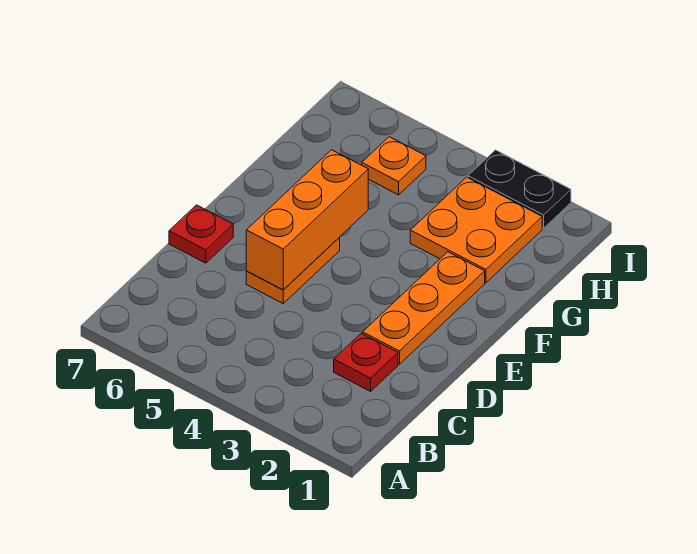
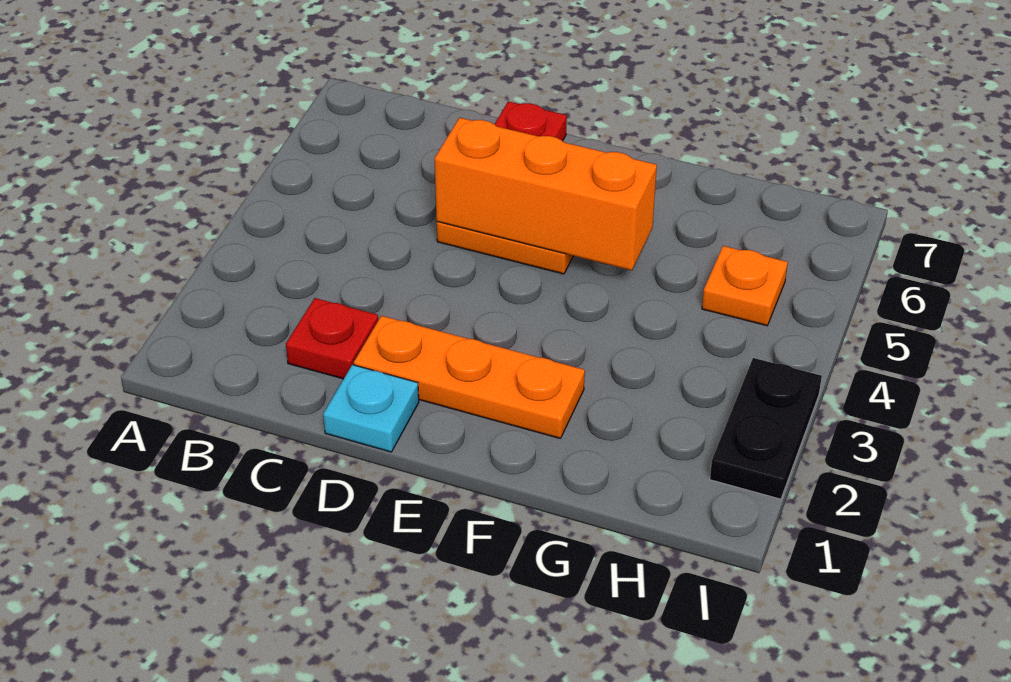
none -> cyan 1x1 plate [323,365,419,452]
orange 2x2 plate [410,177,542,283] -> none

